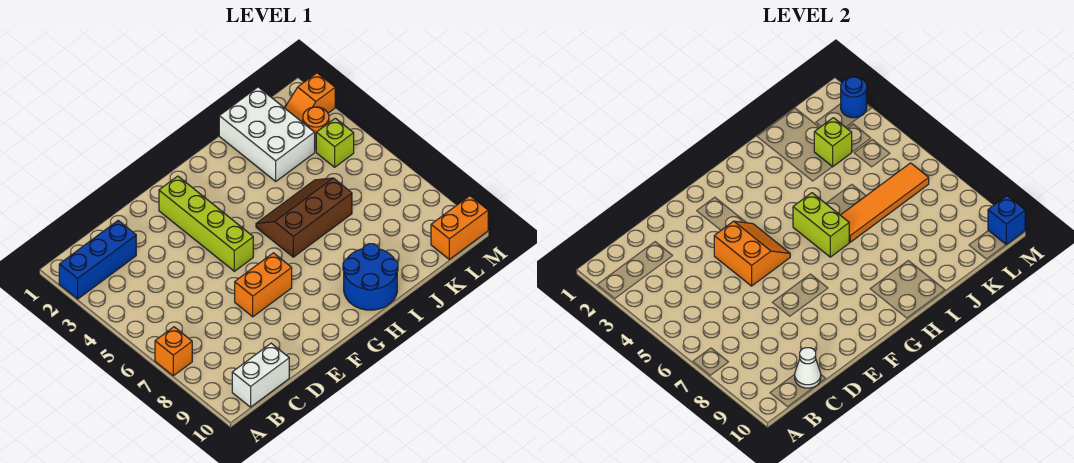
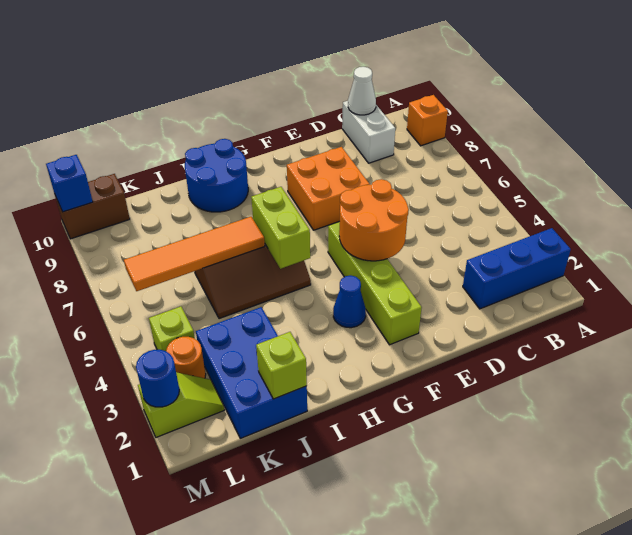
orange 1x1 brick [155,327,192,376] -> orange 1x1 brick moved to [407,95,448,146]
white 1x2 brick [232,343,289,407] -> white 1x2 brick turned to [342,101,395,163]
orange 2x2 slope [714,221,790,286] -> orange 2x2 round brick [339,179,409,261]
orange 1x2 brick [235,253,292,317] -> orange 2x2 brick [287,147,369,230]
none -> blue 1x1 cone [333,276,366,328]
white 2x3 brick [219,87,315,181] -> blue 2x3 brick [196,307,307,438]
lime 1x1 brick [814,118,852,167] -> lime 1x1 brick moved to [256,332,307,399]
orange 1x2 slope [285,73,335,122] -> lime 1x2 slope [138,372,224,437]
orange 1x2 brick [431,196,488,259] -> brown 1x2 brick [55,174,130,239]

